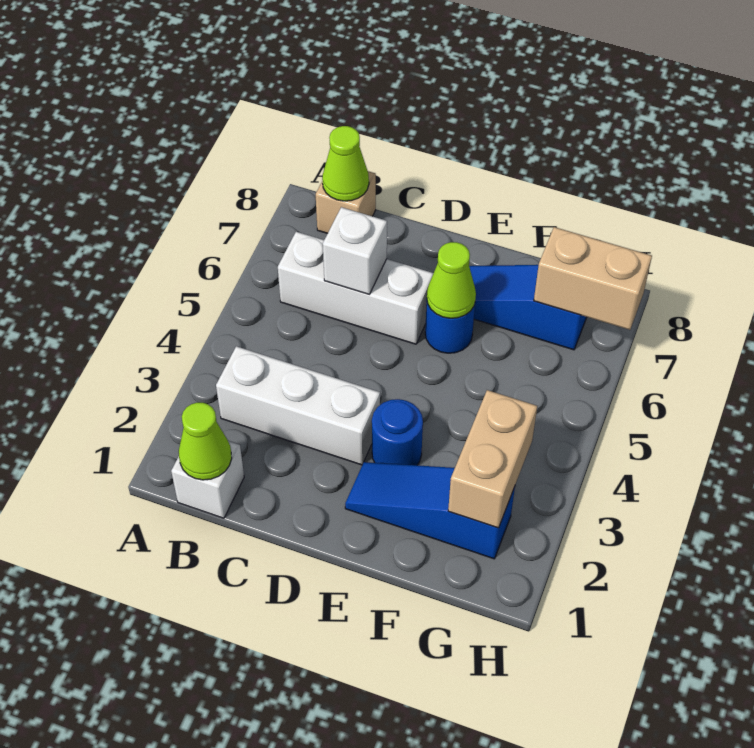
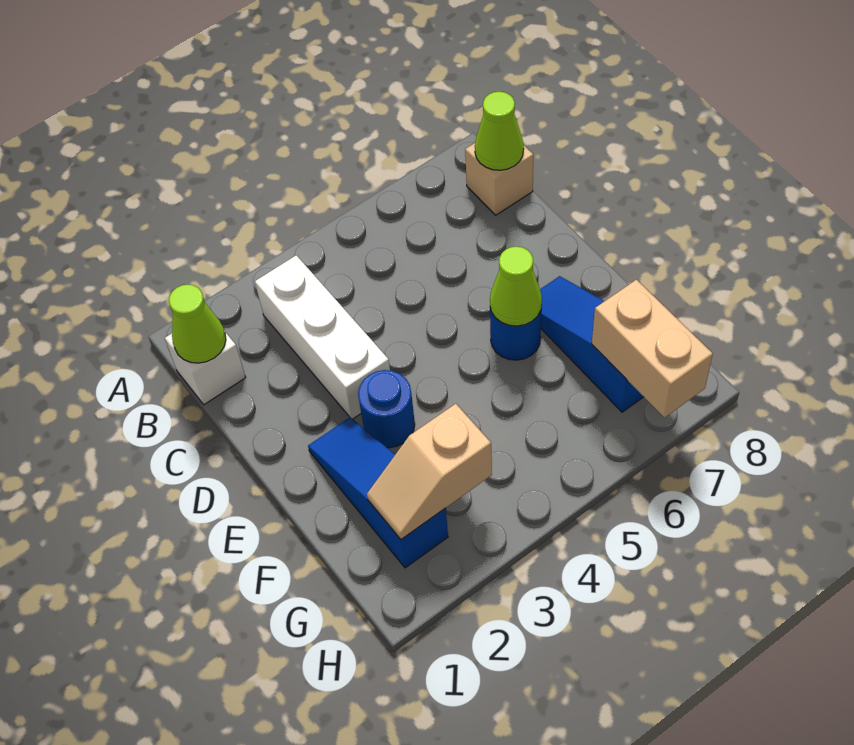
white 1x3 brick [278,232,433,344] -> none
white 1x1 brick [323,207,387,294] -> none
tan 1x2 brick [448,390,537,528] -> tan 1x2 slope [367,404,492,539]

